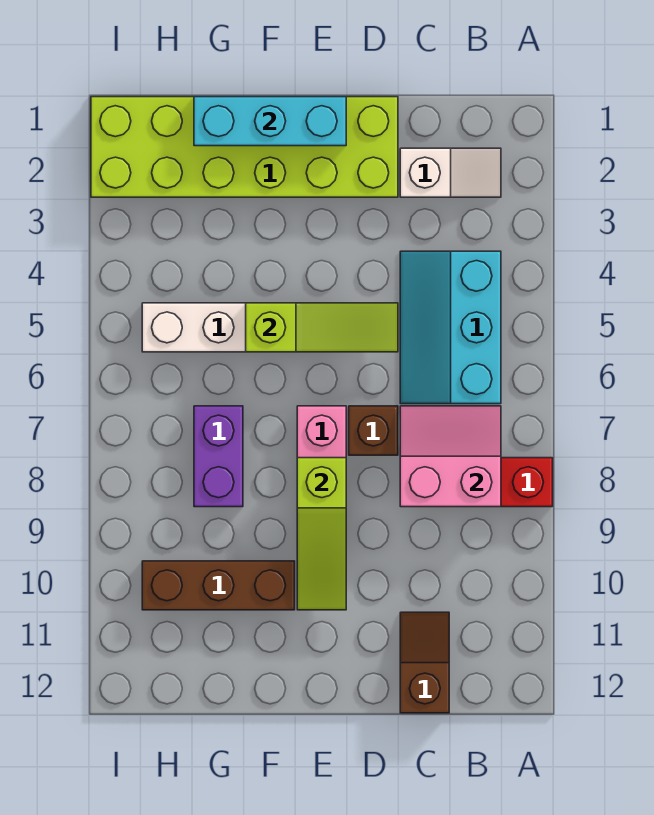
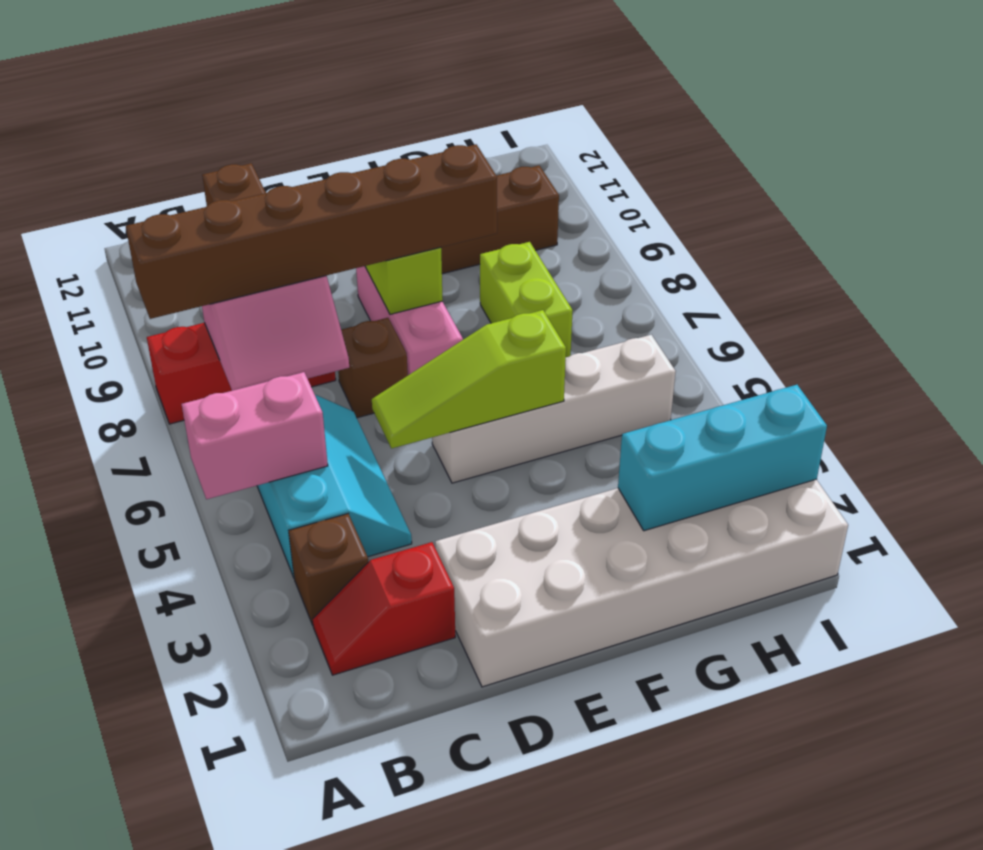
none -> pink 1x2 brick [182,372,328,499]
none -> brown 1x6 brick [126,144,497,319]
white 1x2 slope [400,148,501,197] -> red 1x2 slope [313,542,455,675]
none -> brown 1x1 brick [289,514,368,625]
lime 2x6 brick [91,97,398,197] -> white 2x6 brick [435,479,848,687]
cyan 1x3 brick [194,97,346,146] -> cyan 1x3 brick moved to [618,385,827,531]
purple 1x2 brick [194,406,243,507] -> lime 1x2 brick [480,242,573,357]

